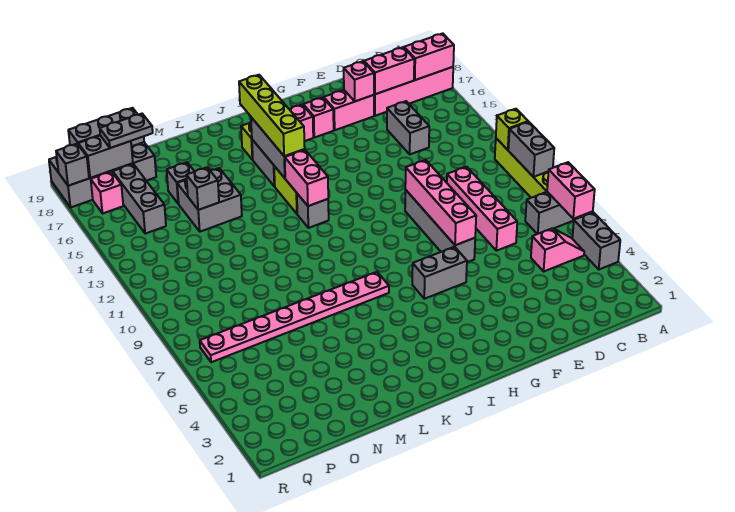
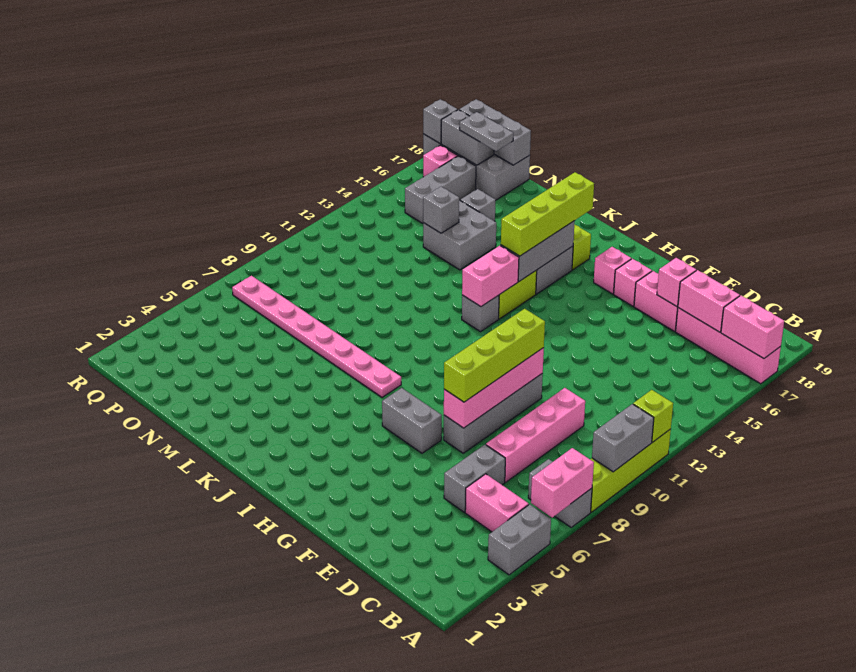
pink 1x2 slope [531,228,584,271] -> pink 1x2 brick [465,474,529,532]
grey 1x2 brick [387,101,429,154] -> grey 1x2 brick moved to [444,445,505,512]
none -> lime 1x4 brick [444,309,545,402]

